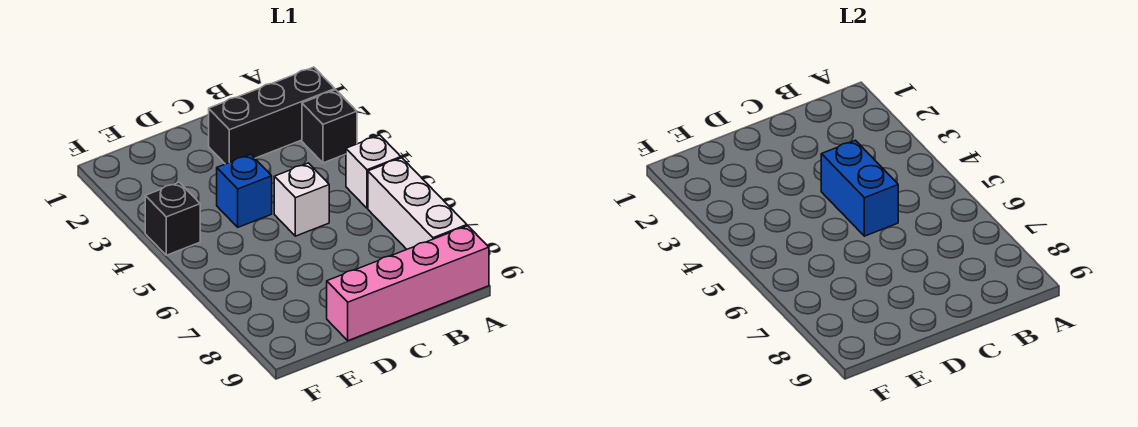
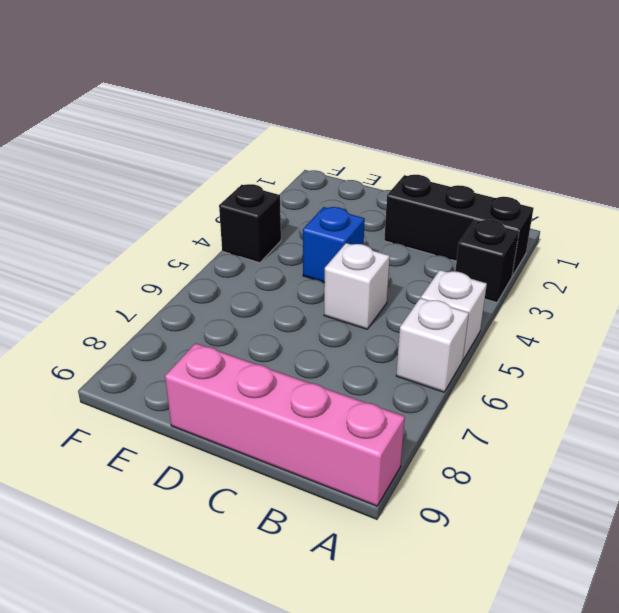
white 1x3 brick [368,158,467,249] -> white 1x1 brick [396,298,469,392]
blue 1x2 brick [821,140,898,236] -> none

